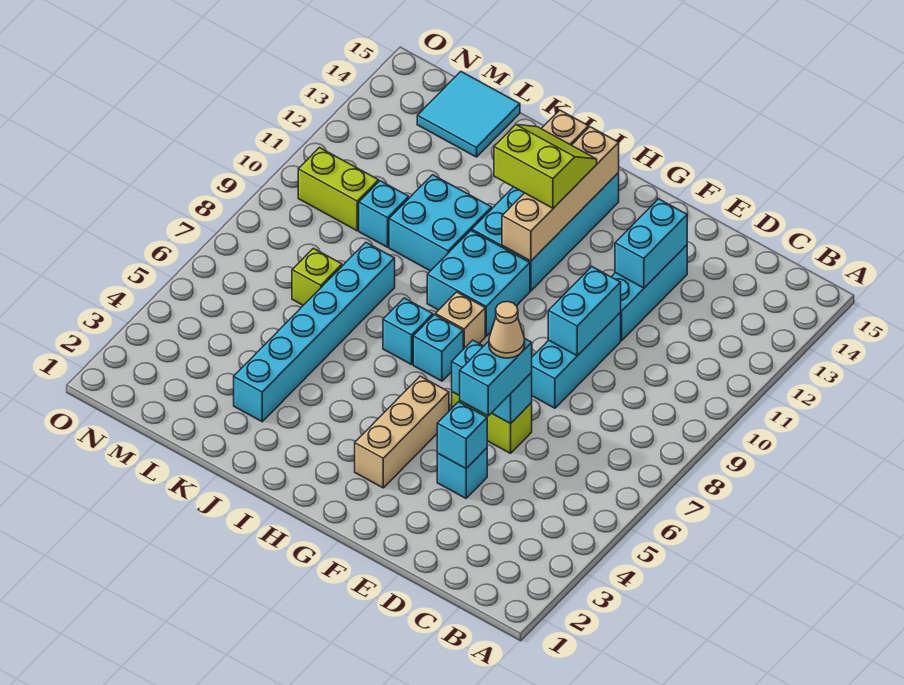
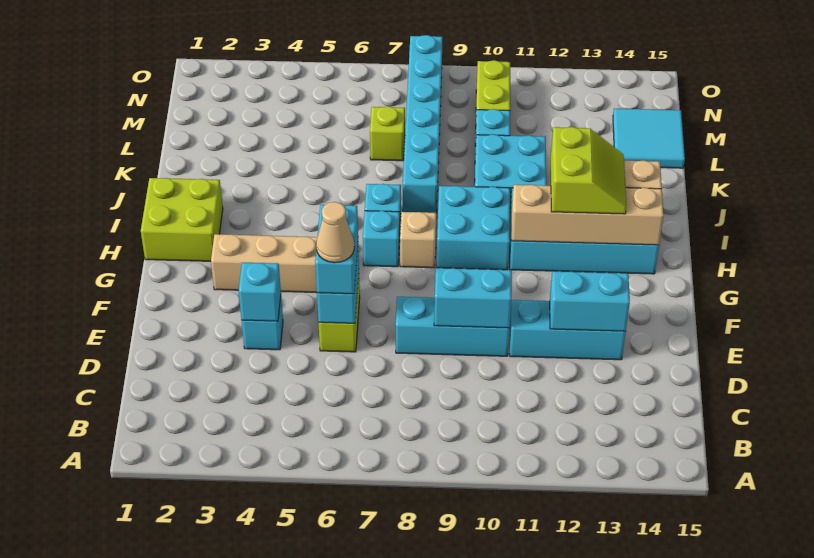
cyan 1x2 brick [460,338,532,416] -> cyan 1x2 brick turned to [315,205,358,294]
none -> lime 2x2 brick [141,178,223,261]
cyan 1x6 brick [234,243,395,422] -> cyan 1x6 brick turned to [403,35,443,213]

